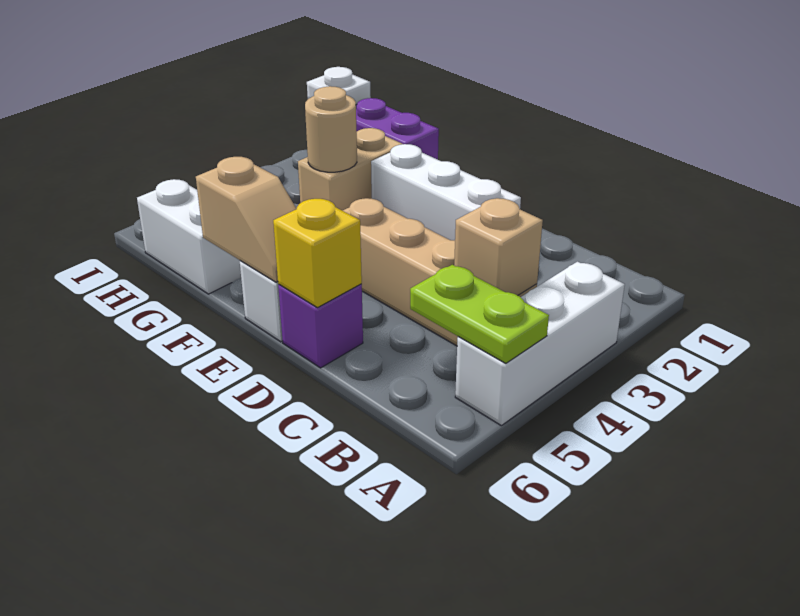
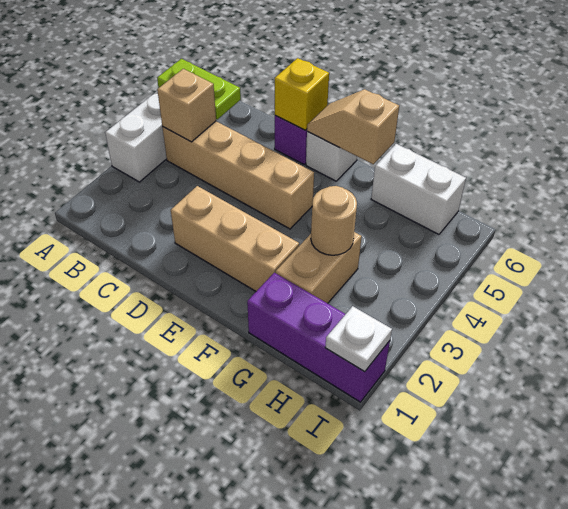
white 1x3 brick [371,144,521,240] -> tan 1x3 brick [171,186,299,291]

